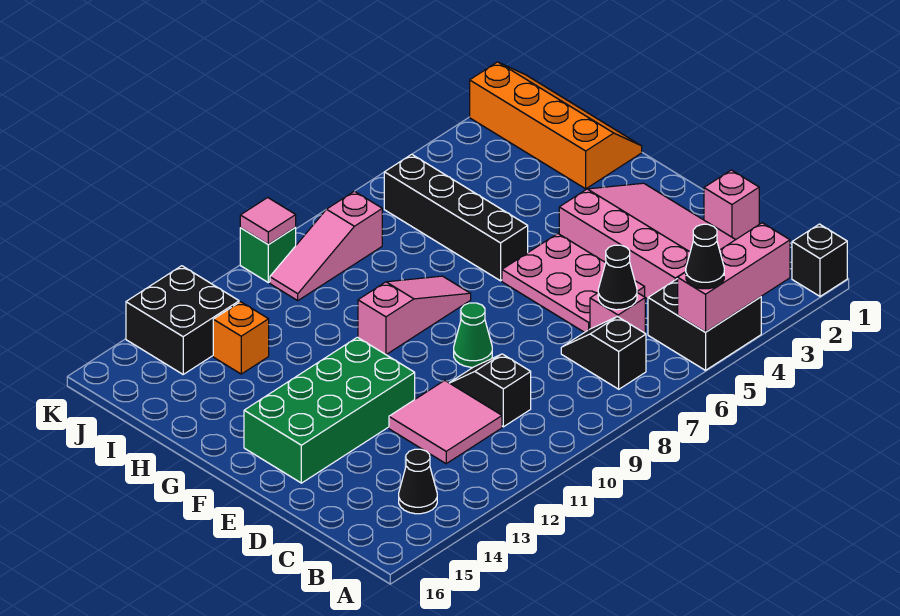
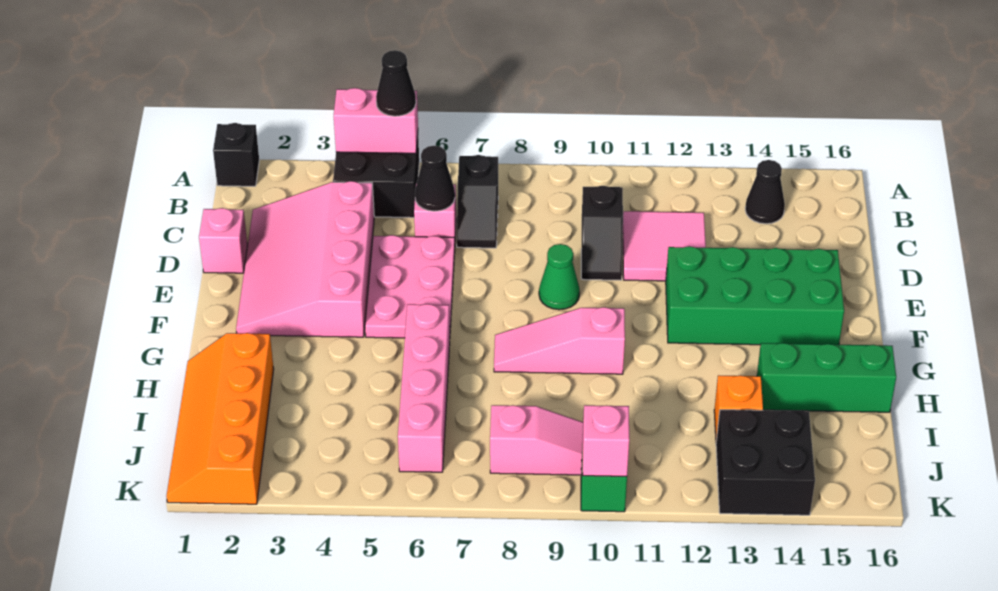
pink 1x3 brick [678,223,790,332] -> pink 1x2 brick [334,88,418,153]
black 1x4 brick [384,154,528,281] -> pink 1x4 brick [398,304,450,472]
none -> green 1x3 brick [757,343,896,412]
pink 1x1 tile [240,198,296,244] -> pink 1x1 brick [583,405,629,476]

